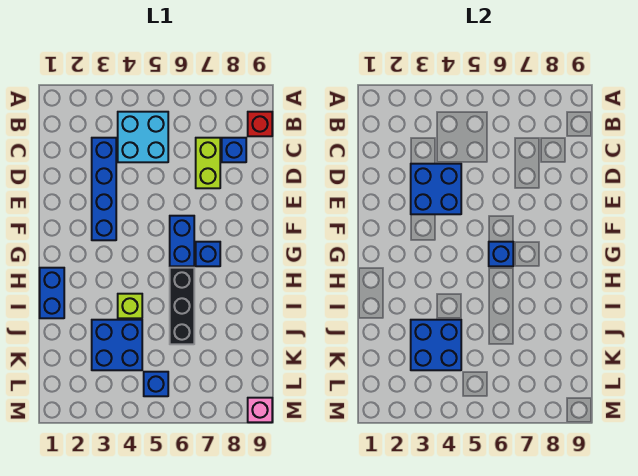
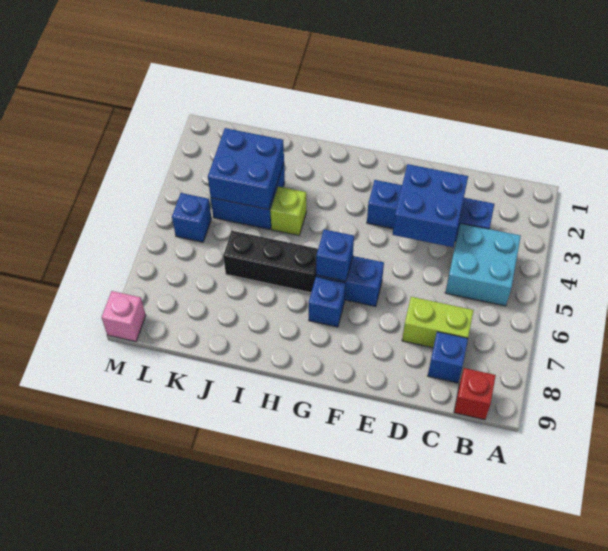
blue 1x2 brick [40,268,64,318] -> none

